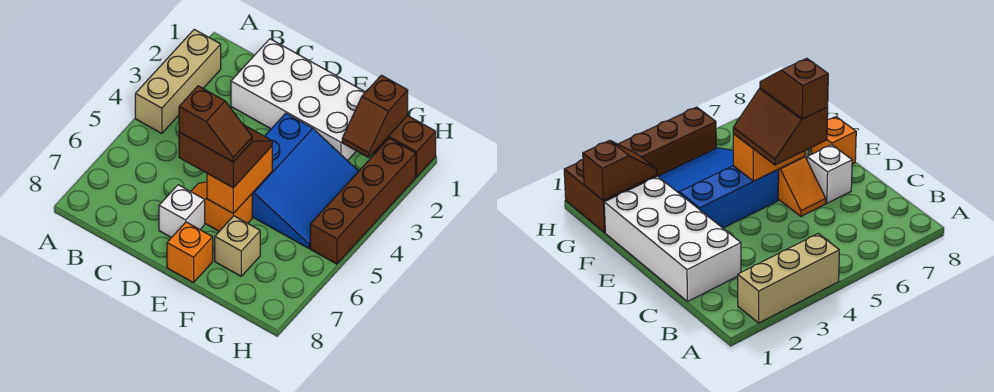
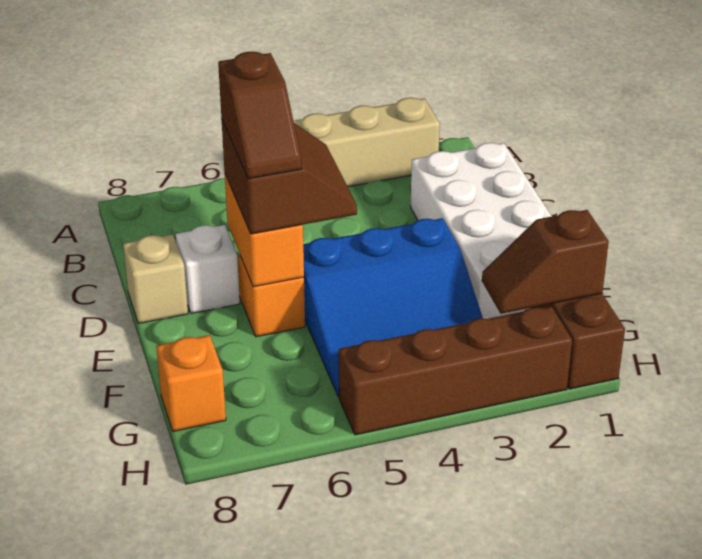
orange 1x2 brick [207,146,272,214] -> orange 1x2 brick turned to [225,175,304,287]
orange 1x1 brick [167,222,213,283] -> orange 1x1 brick moved to [156,335,226,431]
tan 1x1 brick [215,216,260,276] -> tan 1x1 brick moved to [123,234,188,324]

